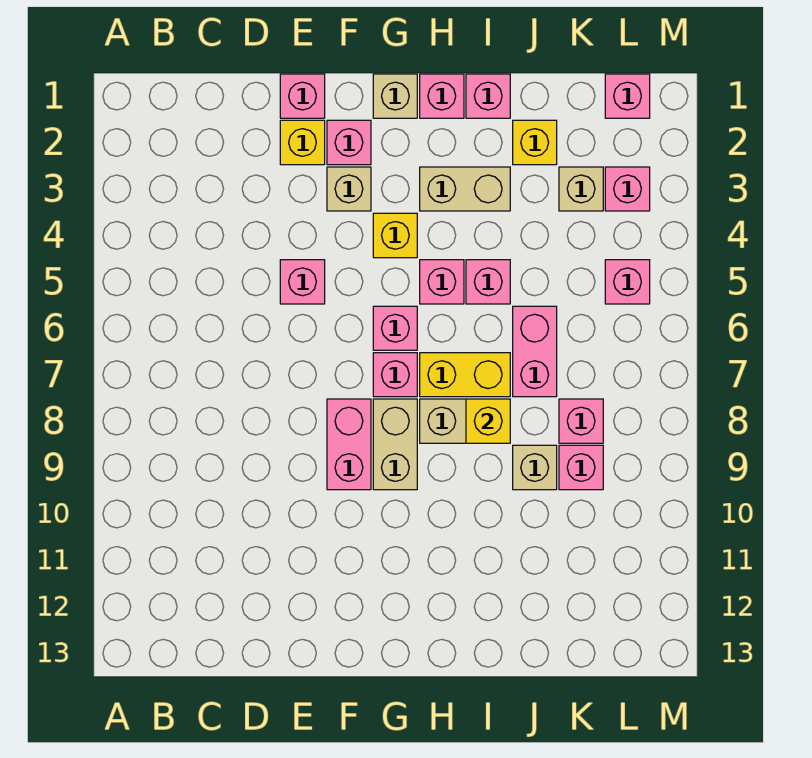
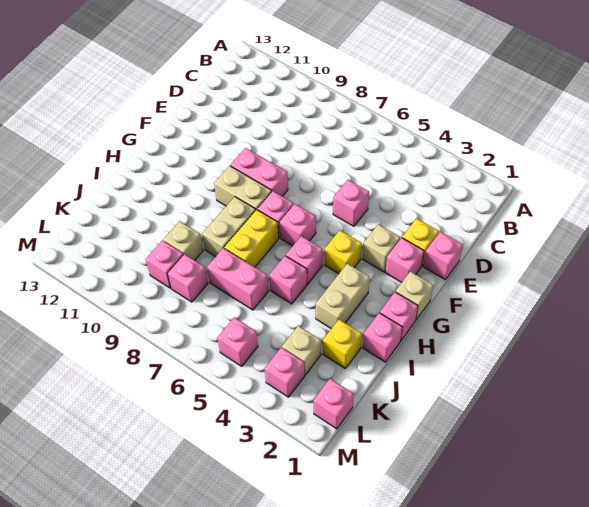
yellow 1x1 brick [466,399,510,443] -> none

